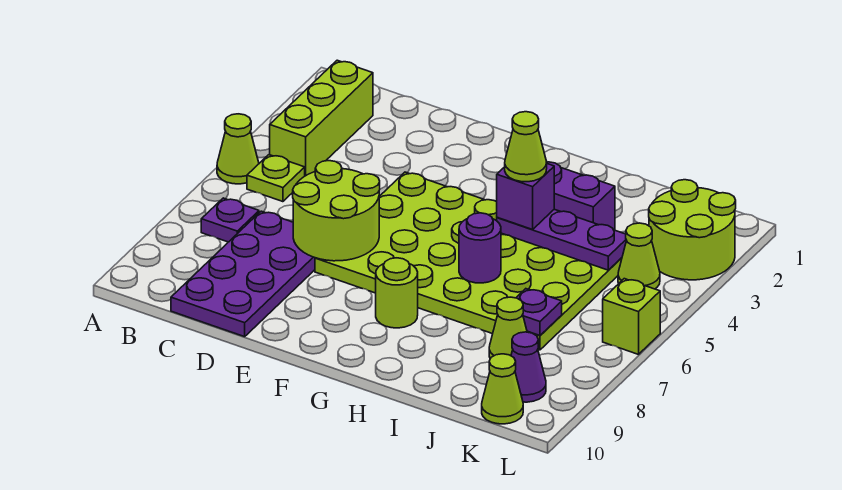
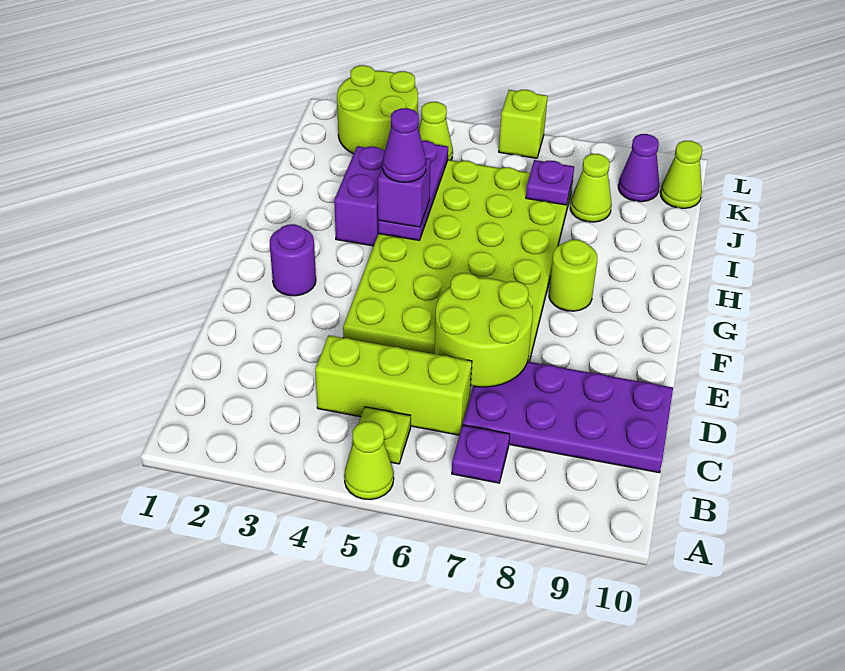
lime 1x3 brick [270,60,373,176] -> lime 1x3 brick moved to [315,335,472,435]
lime 1x1 cone [505,112,547,182] -> purple 1x1 cone [383,108,426,182]
purple 1x1 round brick [459,213,501,283] -> purple 1x1 round brick moved to [270,224,316,296]

